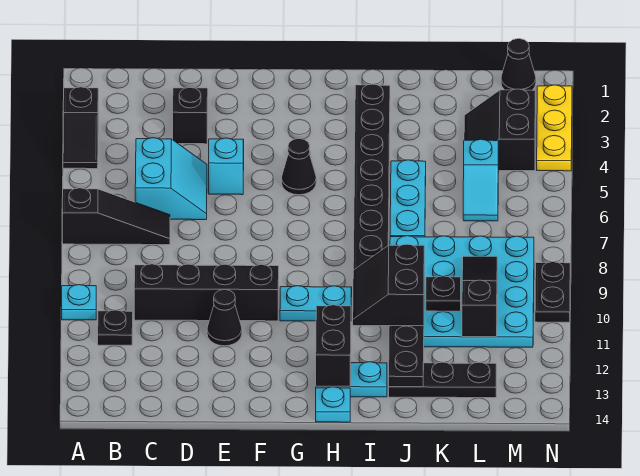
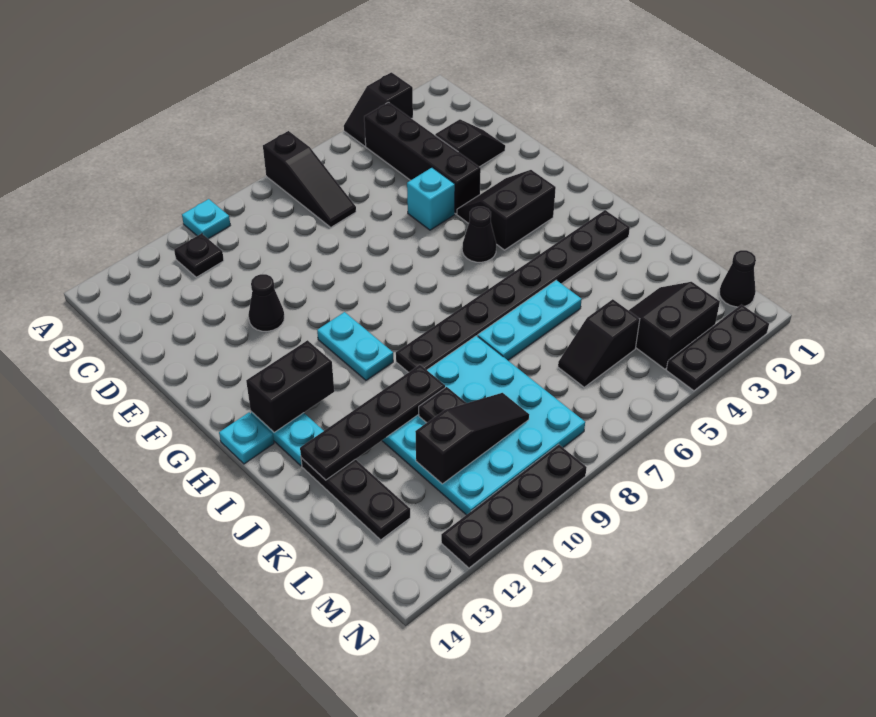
cyan 2x2 slope [135,138,207,220] -> none
black 1x4 brick [134,264,279,321] -> black 1x4 brick moved to [364,102,481,214]
black 2x2 slope [353,244,424,326] -> black 2x2 slope moved to [457,170,556,250]
cyan 1x2 slope [463,139,499,221] -> black 1x2 slope [558,299,640,387]
yellow 1x3 plate [537,85,572,171] -> black 1x3 plate [666,305,769,391]
black 1x2 plate [535,262,570,322] -> black 1x4 plate [441,444,587,568]

